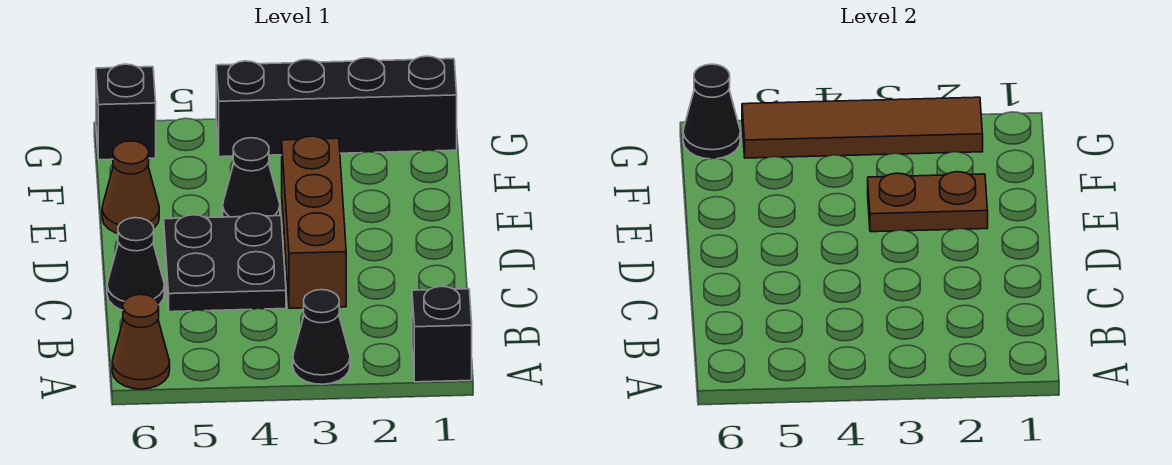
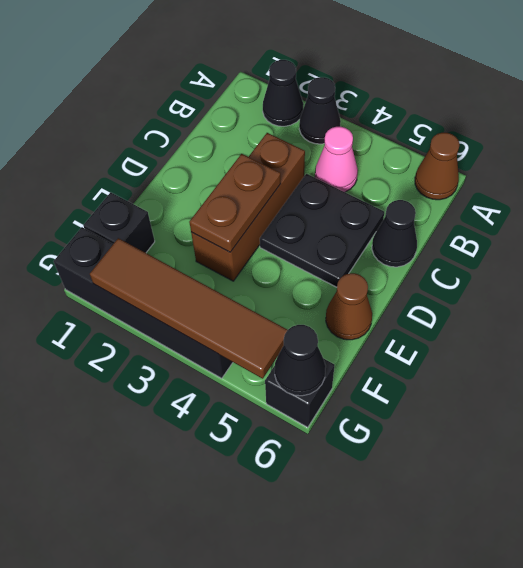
black 1x1 brick [412,286,472,382] -> black 1x1 brick moved to [83,192,155,253]
none -> pink 1x1 cone [315,127,358,192]
brown 1x2 plate [868,172,988,232] -> brown 1x2 plate turned to [189,154,281,252]
black 1x1 cone [223,138,280,217] -> black 1x1 cone moved to [263,60,303,126]

